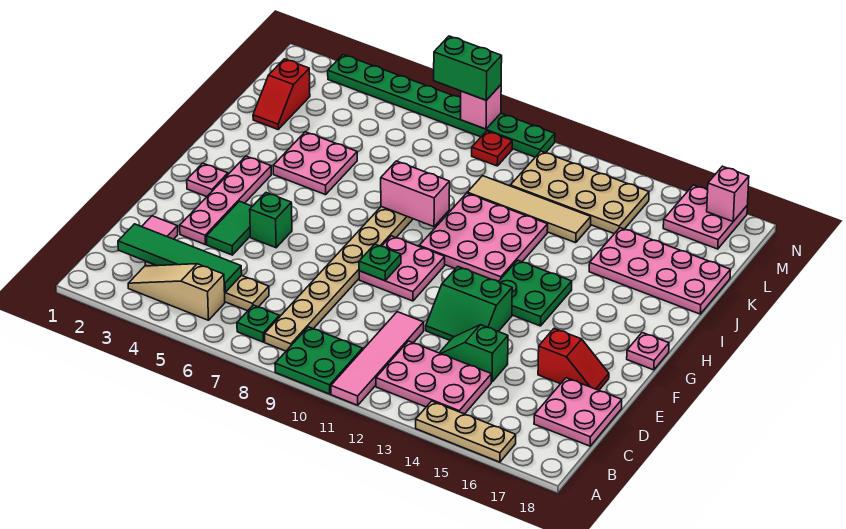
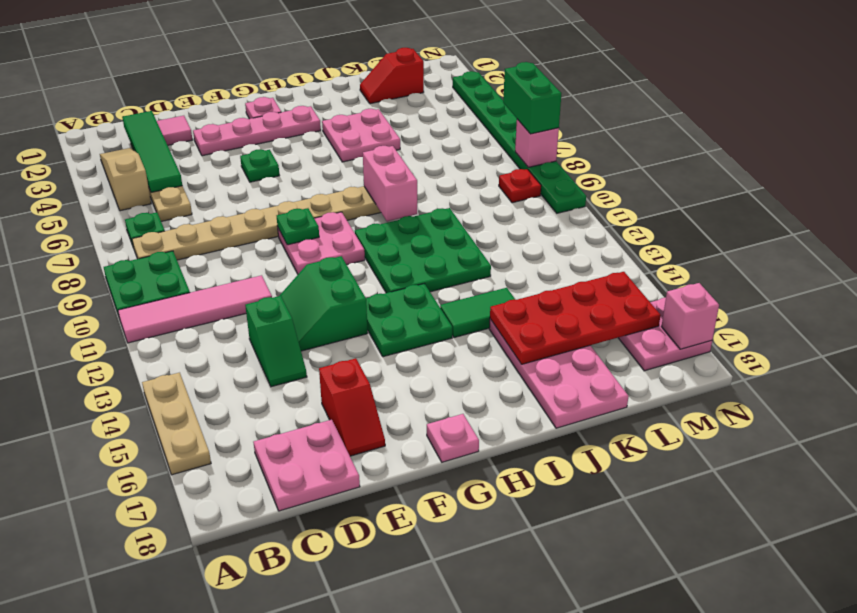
pink 2x3 plate [376,341,492,414] -> none
green 1x2 slope [440,325,508,382] -> green 1x2 slope turned to [245,296,307,387]
green 1x2 tile [206,201,252,255] -> green 1x2 tile moved to [440,288,515,338]
green 1x1 brick [250,193,292,248] -> green 1x1 plate [240,149,279,182]
pink 3x3 plate [419,193,548,282] -> green 3x3 plate [355,208,491,293]
none -> red 2x4 plate [490,272,661,364]
tan 1x4 tile [467,176,591,243] -> none
tan 2x4 plate [510,151,649,234] -> none

